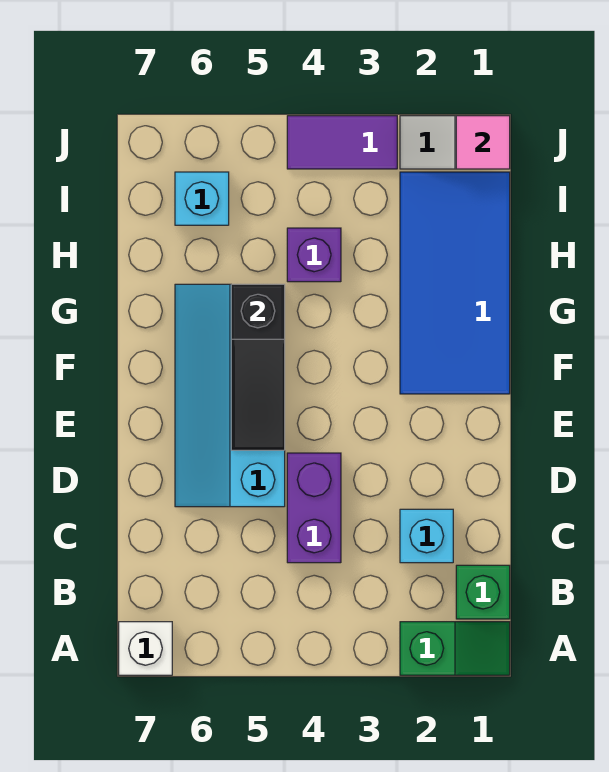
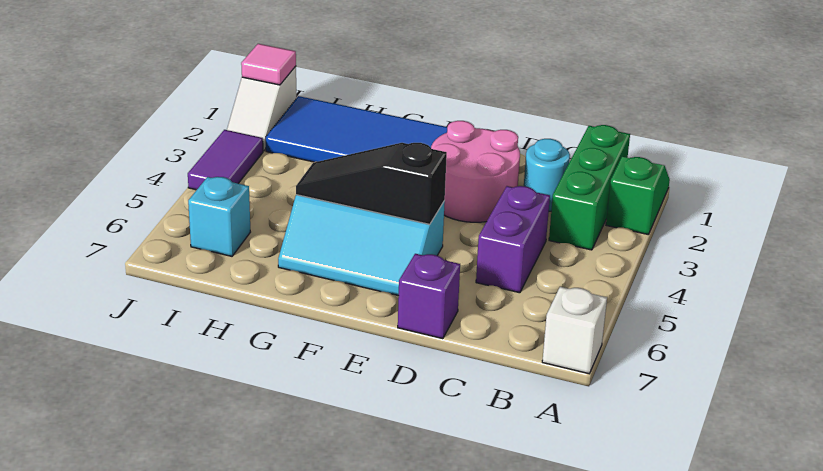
green 1x1 brick [456,565,510,619] -> green 1x3 brick [549,125,630,250]
cyan 1x1 brick [400,509,453,563] -> cyan 1x1 round brick [524,139,570,211]
purple 1x2 brick [287,453,341,563] -> purple 1x2 brick turned to [476,186,550,293]
none -> pink 2x2 round brick [431,121,520,222]
cyan 2x4 slope [175,284,285,507] -> cyan 2x3 slope [278,195,445,296]
black 1x3 slope [231,284,285,450] -> black 1x3 slope turned to [296,143,447,224]
purple 1x1 brick [287,228,341,282] -> purple 1x1 brick moved to [398,254,460,339]

